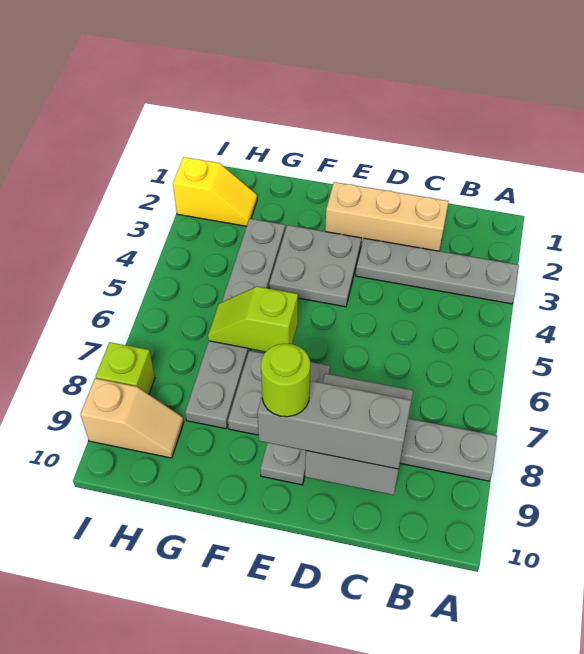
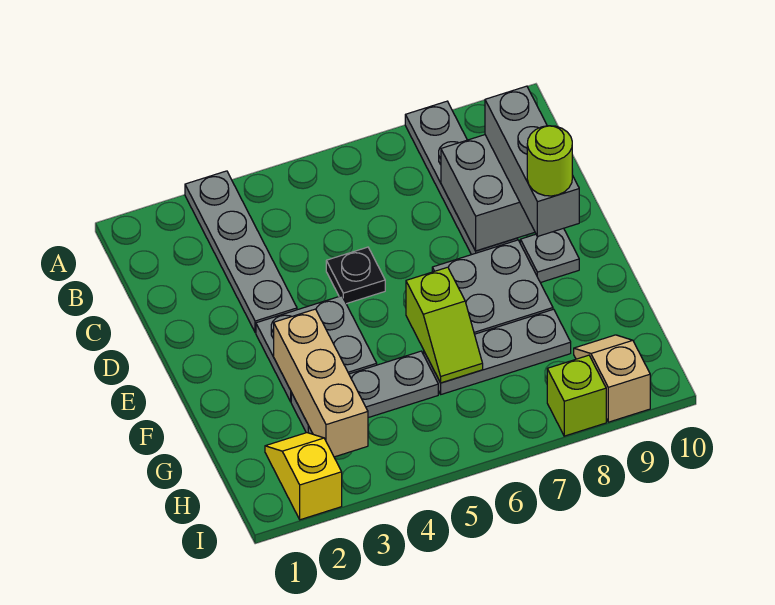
tan 1x3 brick [325,182,449,251] -> tan 1x3 brick moved to [274,309,368,457]
none -> black 1x1 plate [326,247,385,304]

